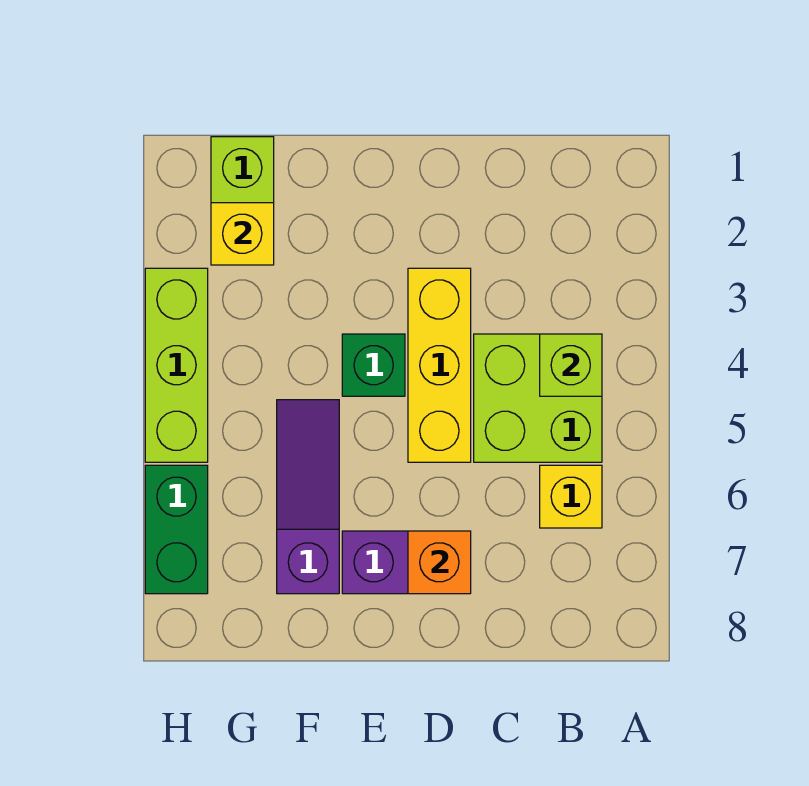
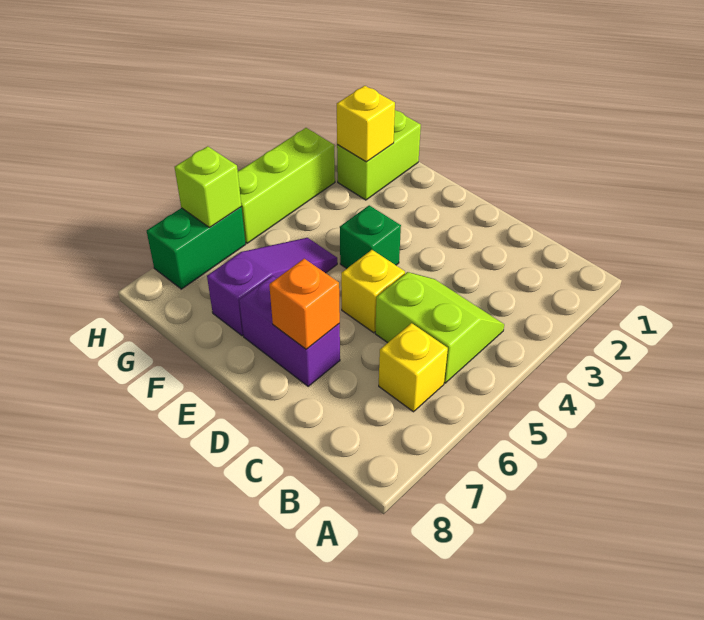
lime 2x2 brick [474,334,602,462] -> lime 2x2 slope [375,272,504,383]
lime 1x1 brick [540,334,602,396] -> lime 1x1 brick moved to [175,146,241,228]
yellow 1x3 brick [408,268,471,462] -> yellow 1x1 brick [341,250,405,333]

